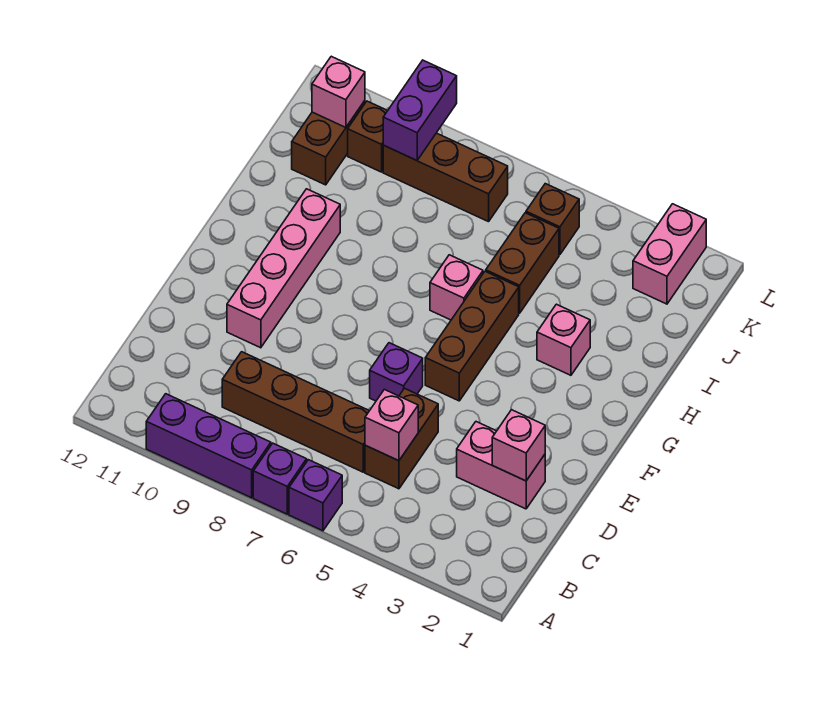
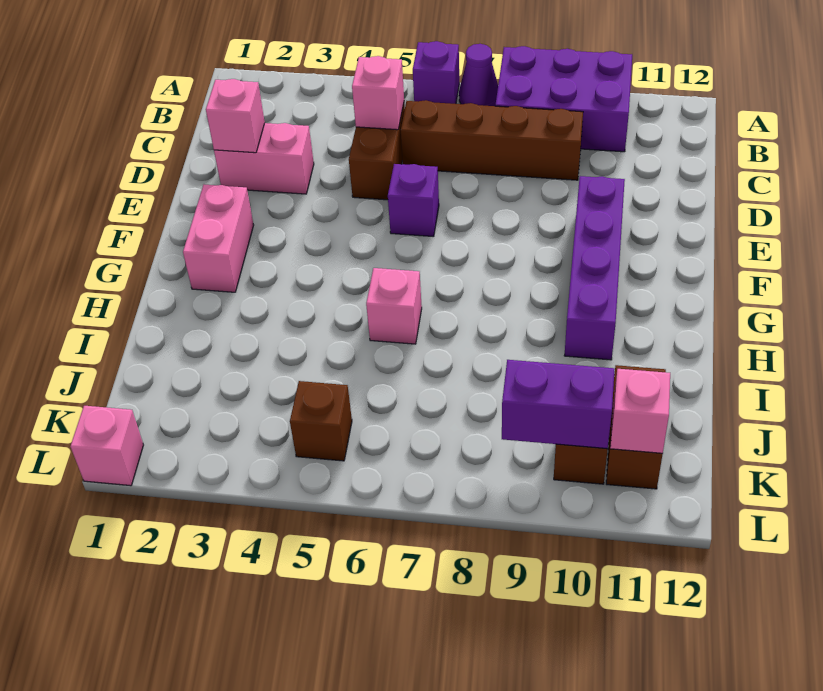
purple 1x1 brick [253,443,307,514] -> purple 1x1 cone [459,44,498,106]
purple 1x3 brick [146,394,271,498] -> purple 2x3 brick [495,46,632,152]
pink 1x4 brick [227,189,340,348] -> purple 1x4 brick [564,176,625,360]
brown 1x3 brick [425,271,519,401] -> none
pink 1x1 brick [537,304,590,375] -> pink 1x1 brick moved to [70,406,143,486]
brown 1x2 brick [486,213,559,313] -> none
pink 1x2 brick [633,204,706,304] -> pink 1x2 brick moved to [183,185,254,292]
brown 1x3 brick [383,133,508,222] -> none
purple 1x2 brick [383,60,457,160] -> purple 1x2 brick turned to [502,360,615,449]

